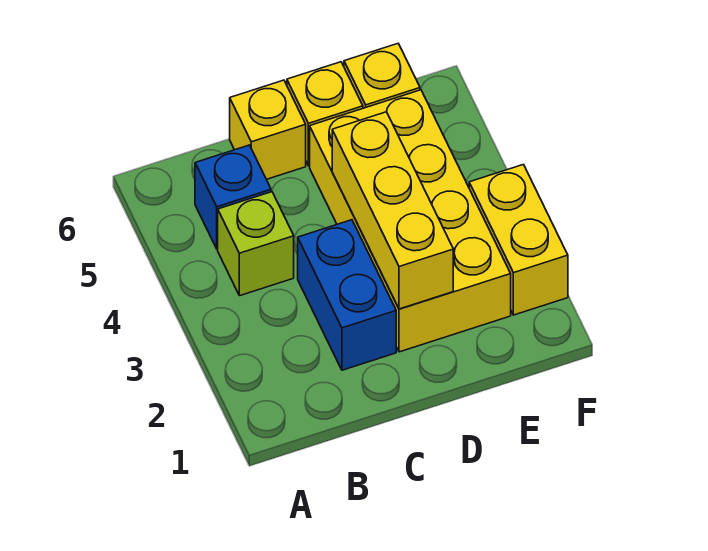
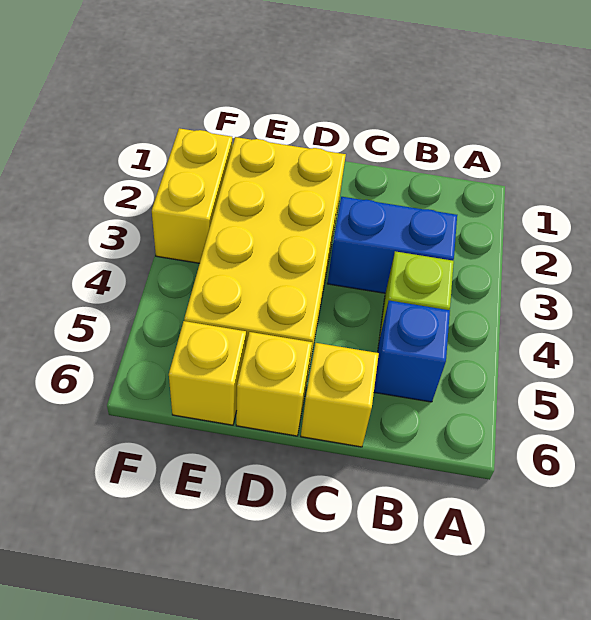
blue 1x2 brick [298,220,396,370] -> blue 1x2 brick turned to [327,197,457,293]
yellow 1x3 brick [332,112,453,309] -> none

